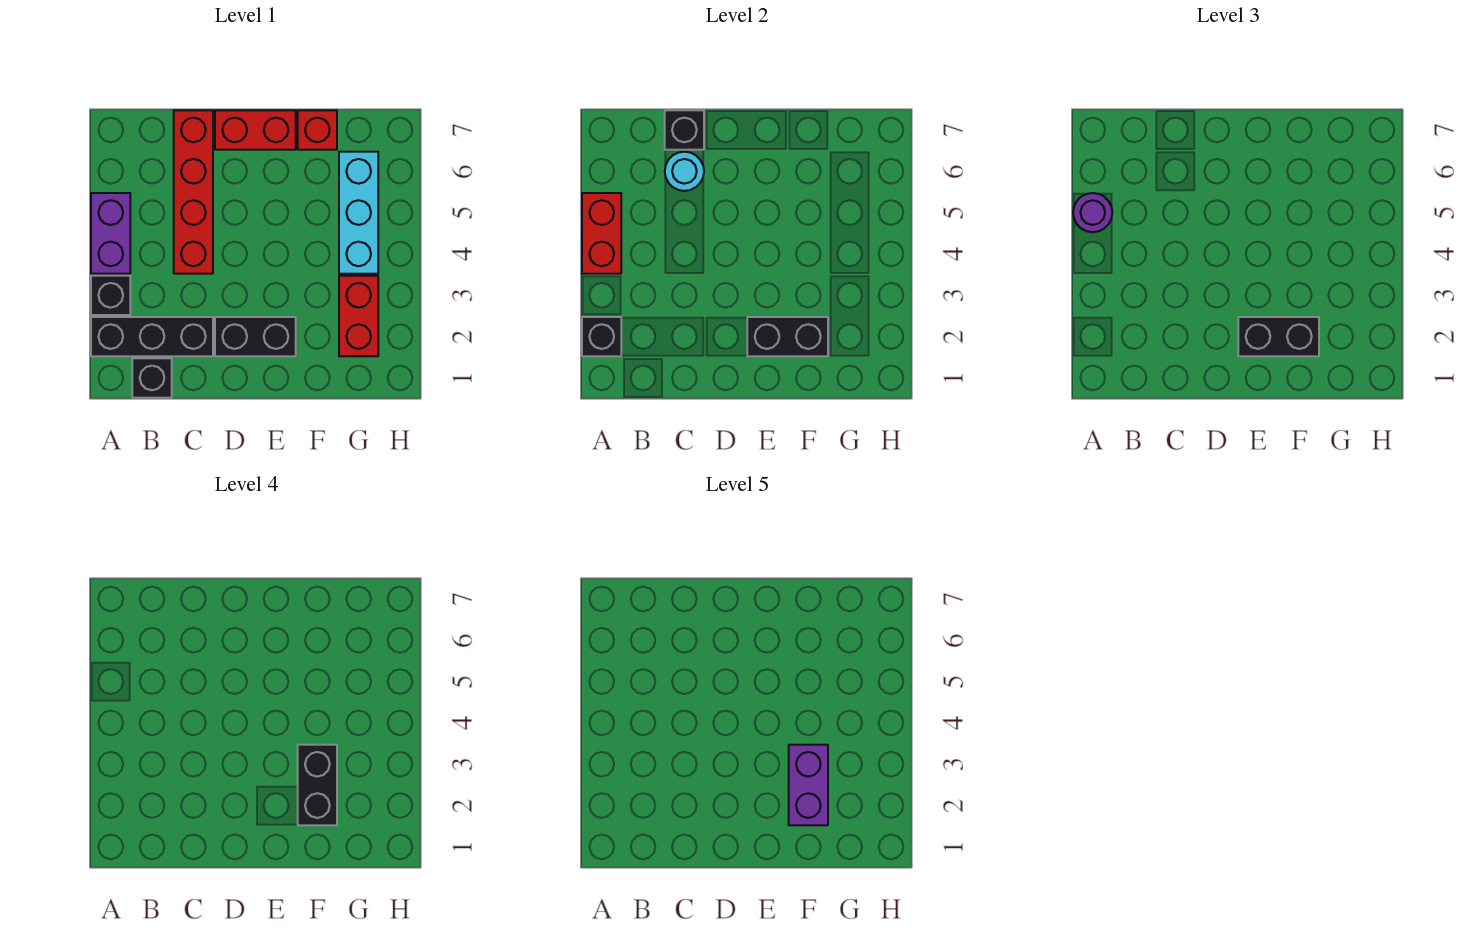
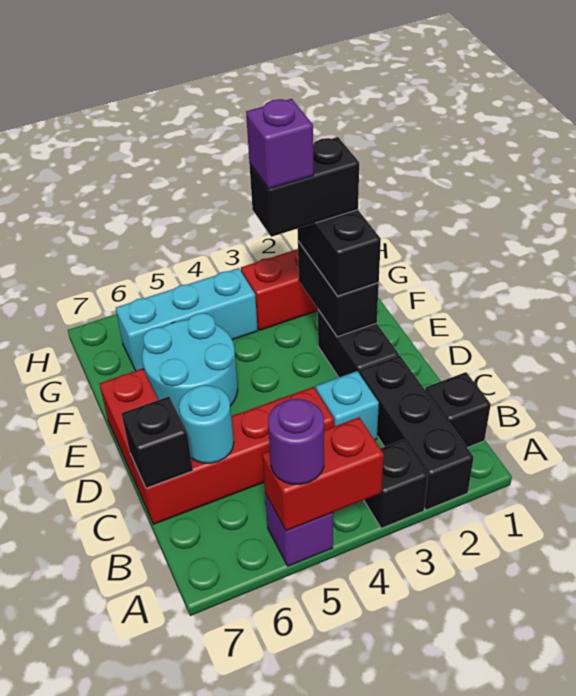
black 1x1 brick [582,317,621,356] -> none
purple 1x2 brick [91,193,130,274] -> purple 1x1 brick [265,494,333,566]
none -> cyan 1x1 brick [316,371,379,440]
none -> cyan 2x2 round brick [142,313,238,418]
purple 1x2 brick [789,745,828,825] -> purple 1x1 brick [246,99,313,189]
red 1x1 brick [298,110,337,150] -> none

